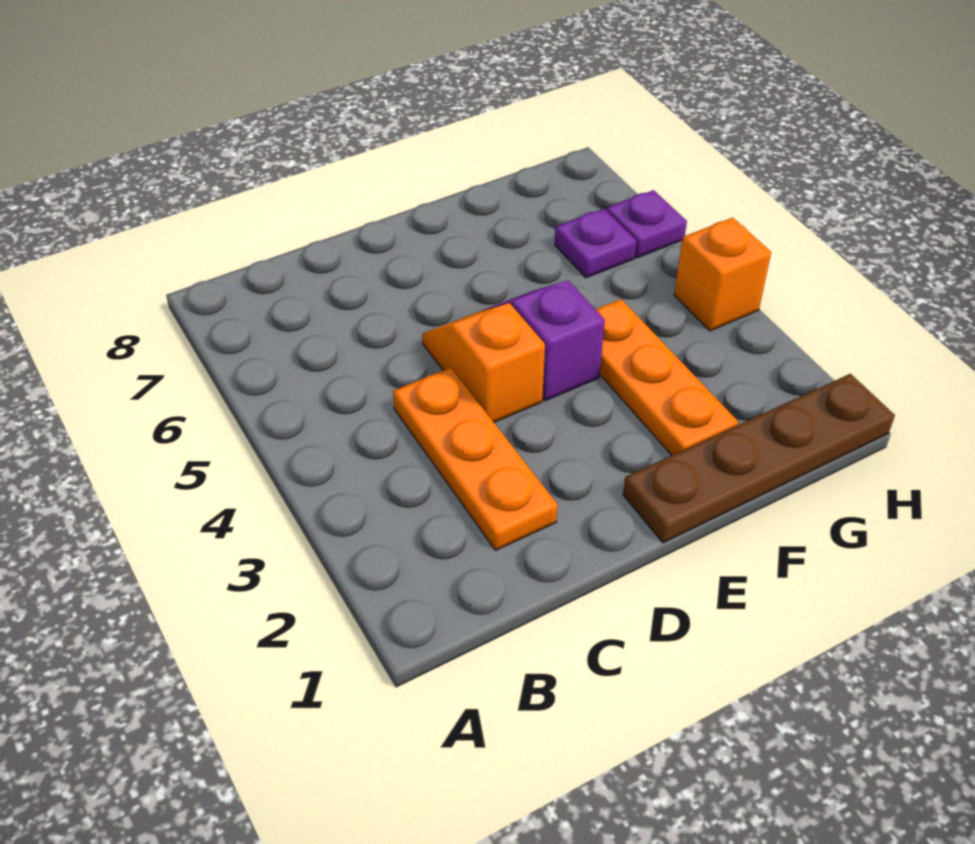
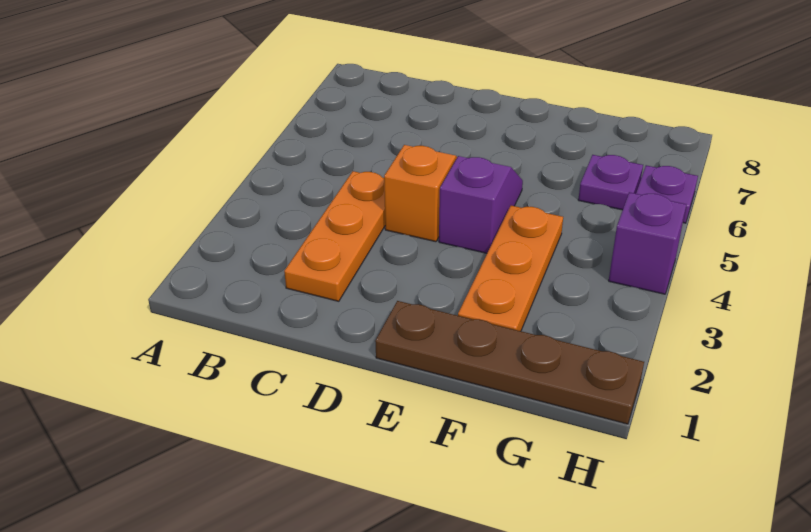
orange 1x1 brick [674,218,771,331] -> purple 1x1 brick [609,192,686,294]

